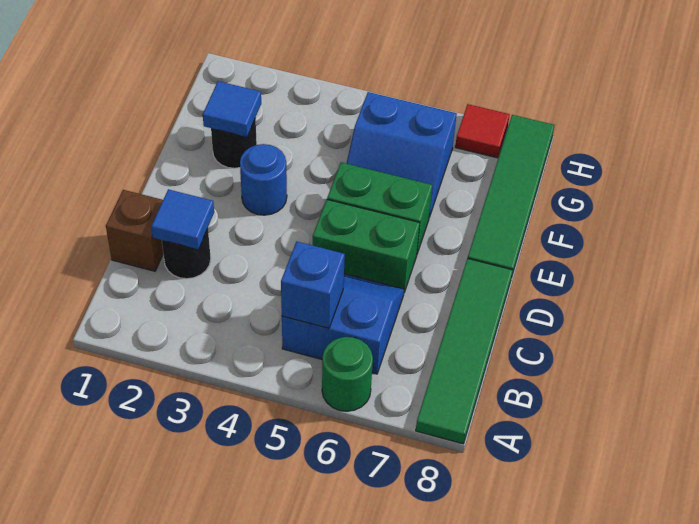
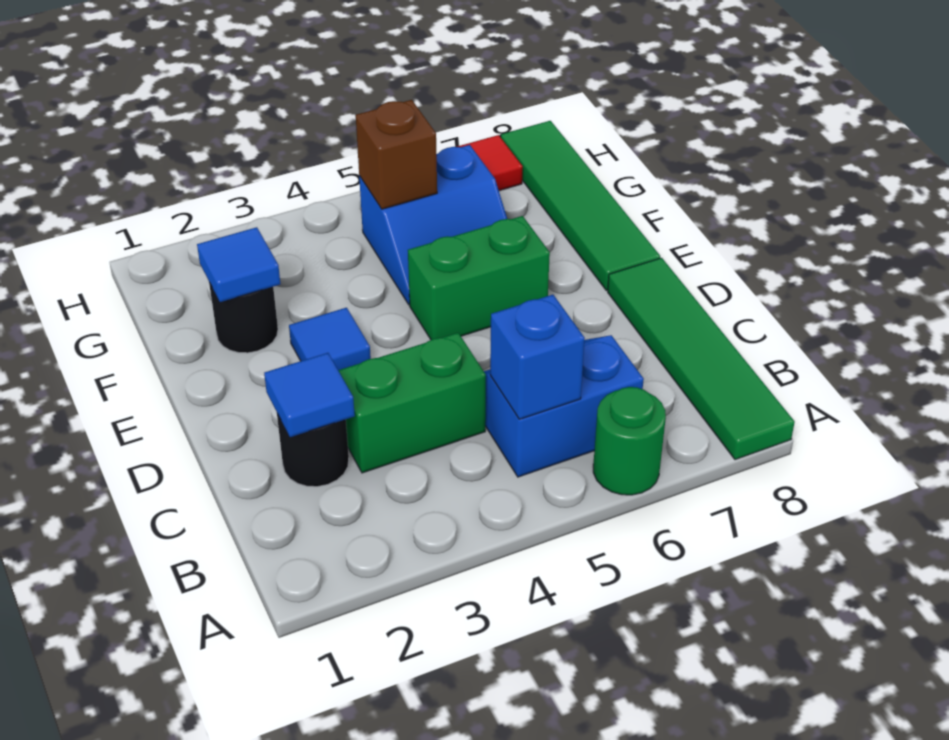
brown 1x1 brick [106,190,163,271] -> brown 1x1 brick moved to [356,100,437,209]
green 1x2 brick [313,200,420,292] -> green 1x2 brick moved to [338,333,486,473]
blue 1x1 round brick [240,144,287,215] -> blue 1x1 tile [289,308,371,370]

